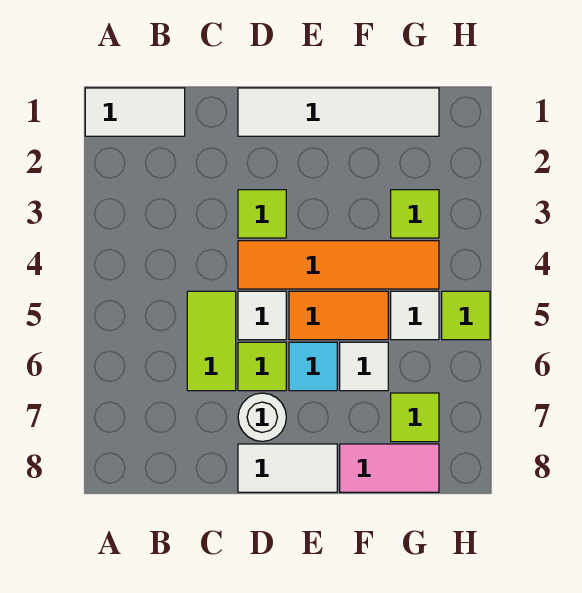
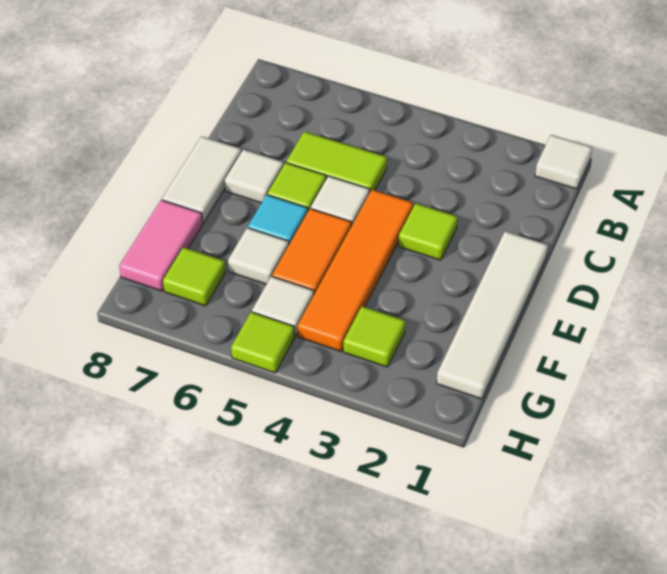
white 1x2 tile [85,88,185,136] -> white 1x1 tile [535,135,592,189]
white 1x1 round brick [238,393,286,441] -> white 1x1 tile [225,149,284,203]

